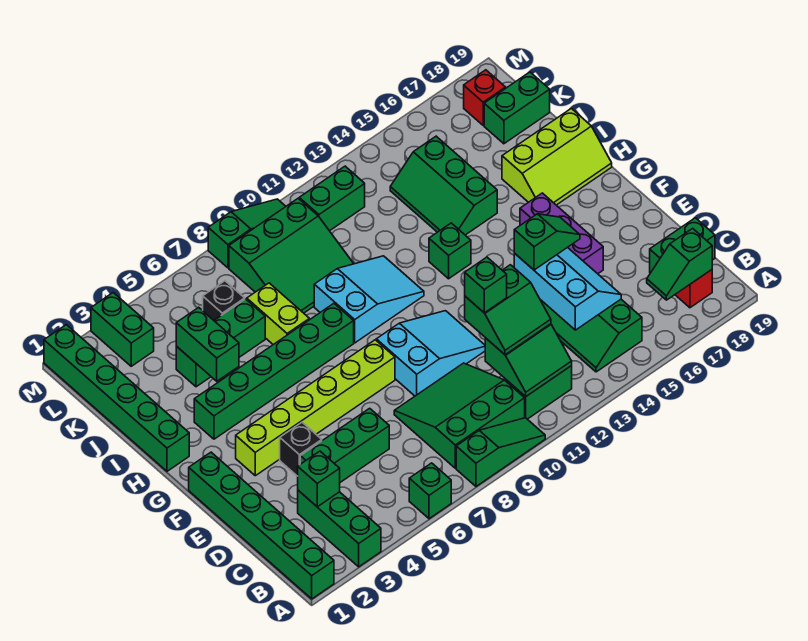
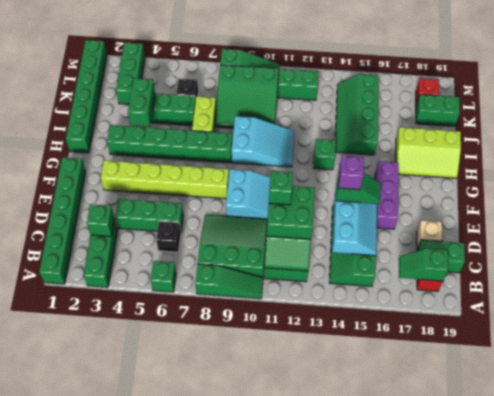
green 2x2 slope [465,265,551,355] -> green 2x2 brick [267,186,315,239]
none -> tan 1x1 brick [417,220,442,249]
black 1x1 brick [280,422,322,476] -> black 1x1 brick moved to [156,221,181,252]
none -> purple 1x1 brick [339,156,364,190]
green 2x3 slope [390,136,497,235] -> green 2x4 slope [335,74,378,155]
green 1x2 brick [91,293,154,366] -> green 1x3 brick [116,43,145,104]

